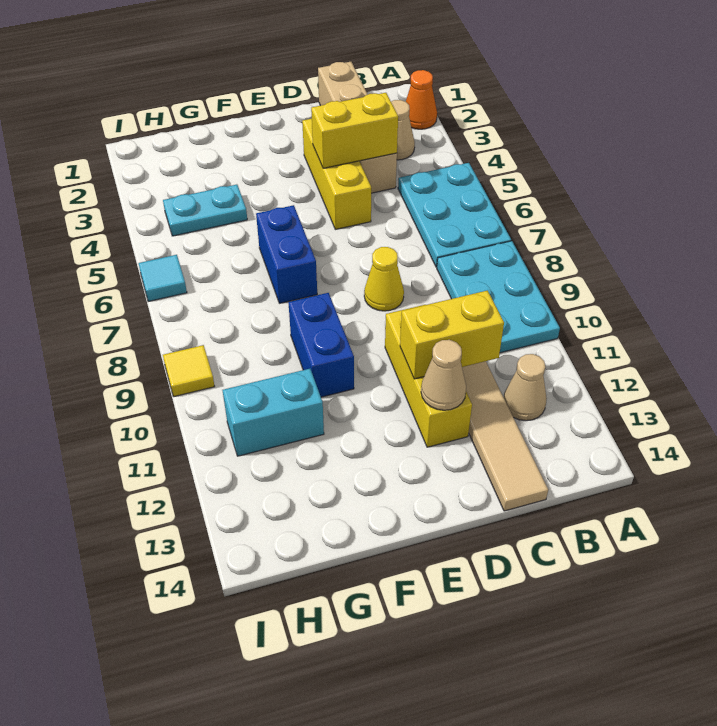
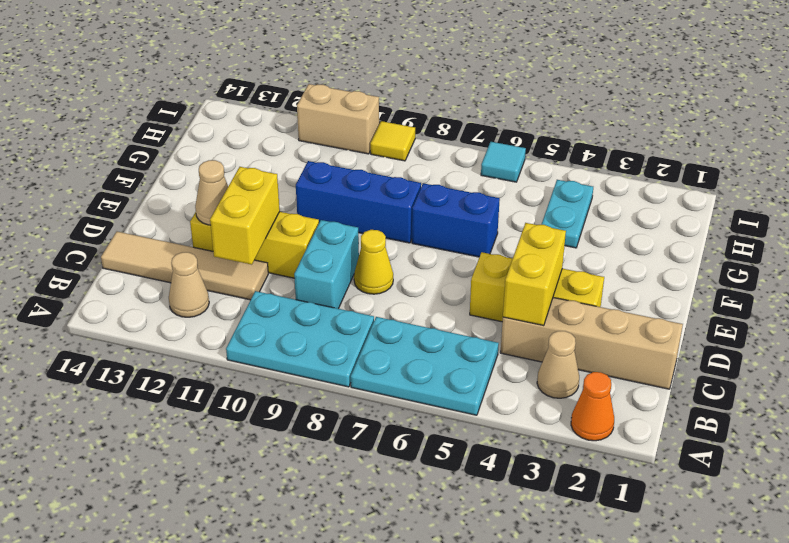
blue 1x2 brick [288,293,354,397] -> blue 1x3 brick [296,161,421,243]
cyan 1x2 brick [222,369,324,456] -> cyan 1x2 brick moved to [294,220,359,309]
none -> tan 1x2 brick [297,84,379,154]

